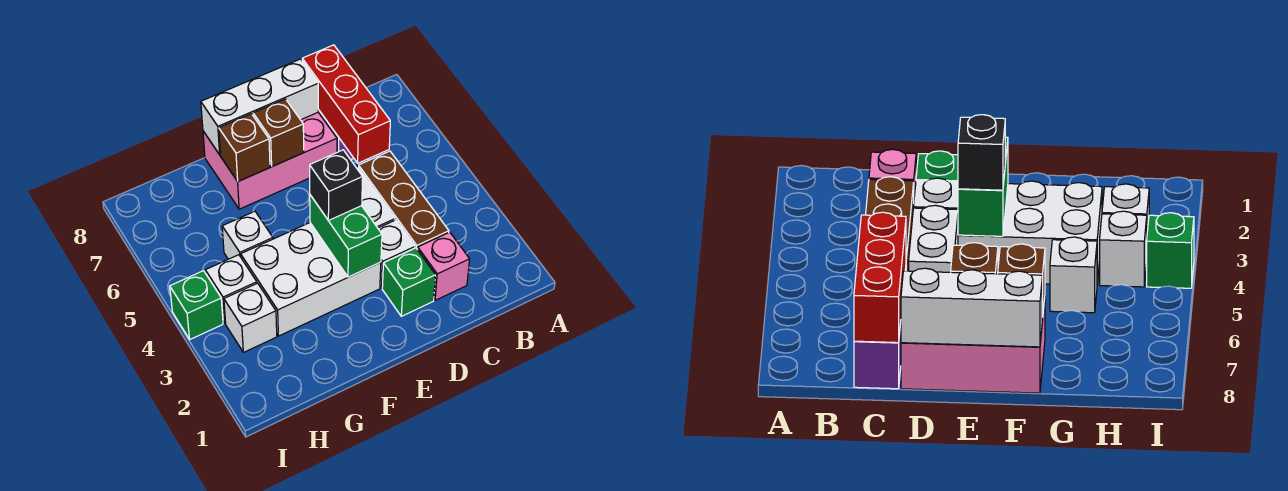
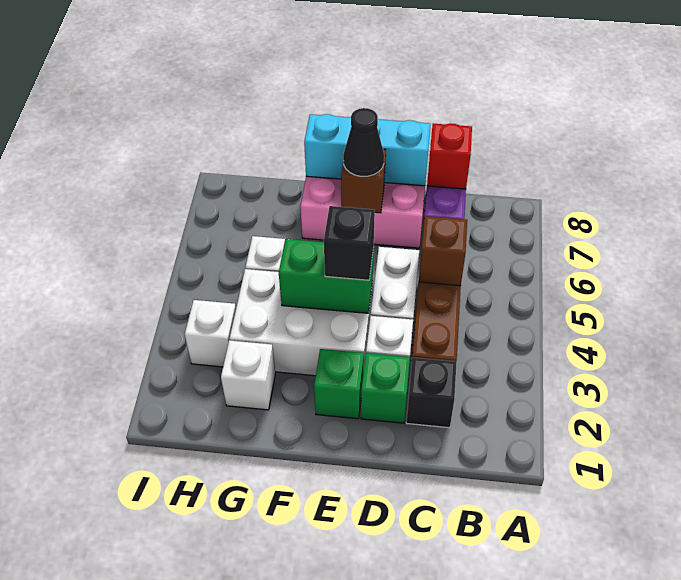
pink 1x1 brick [418,232,470,300] -> black 1x1 brick [406,357,457,428]
red 1x3 brick [302,45,390,163] -> red 1x1 brick [427,123,472,189]
white 1x3 brick [201,59,318,155] -> cyan 1x3 brick [304,114,431,186]
green 1x2 brick [310,195,382,277] -> green 1x2 brick turned to [279,239,374,313]
none -> black 1x1 cone [343,108,384,176]
brown 1x1 brick [219,114,270,181] -> brown 1x1 brick moved to [419,216,467,286]
white 1x1 brick [205,255,257,323] -> white 1x1 brick moved to [221,340,275,410]
green 1x1 brick [170,271,223,339] -> green 1x1 brick moved to [314,349,364,419]

